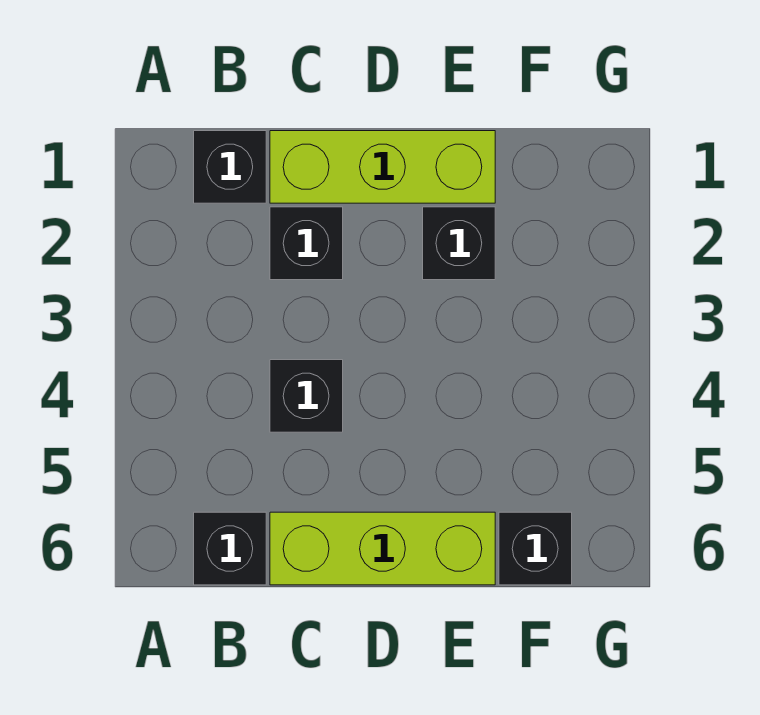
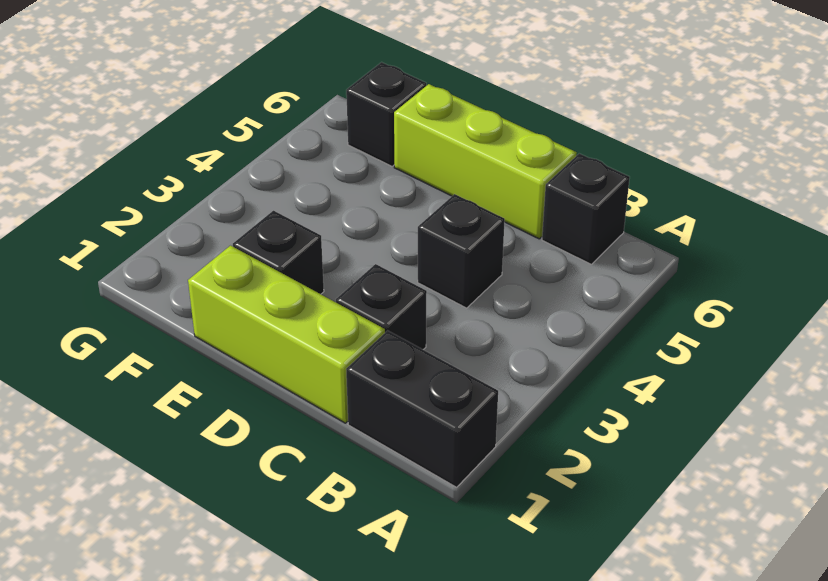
black 1x1 brick [194,131,266,203] -> black 1x2 brick [346,331,498,487]

